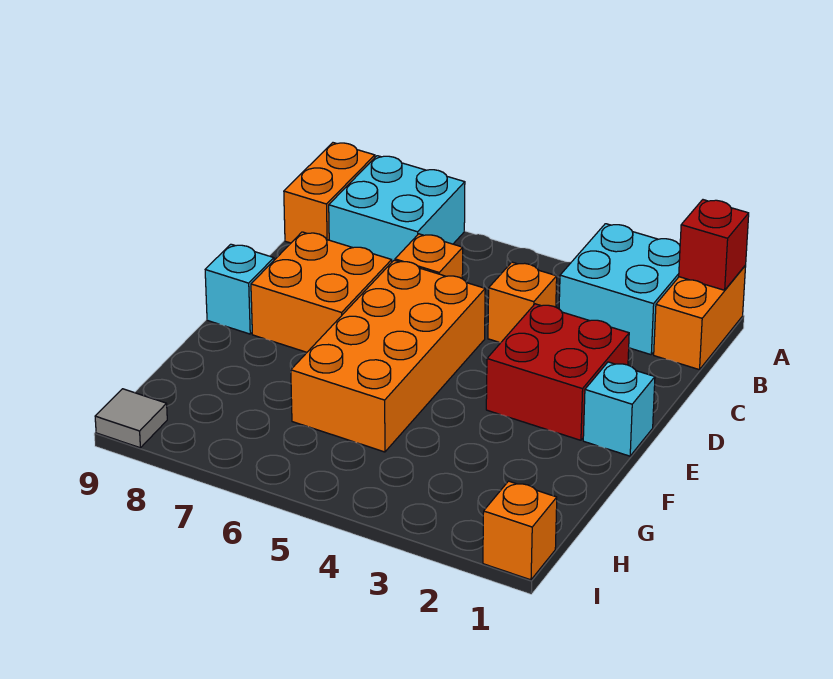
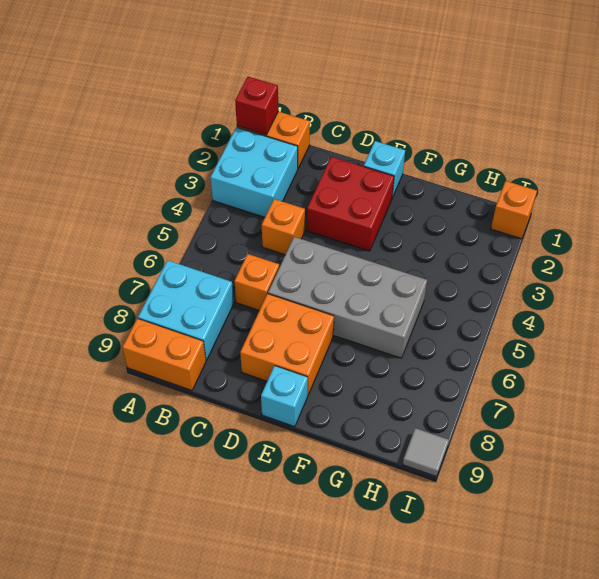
orange 2x4 brick [291,260,485,452] -> grey 2x4 brick [268,237,427,358]

